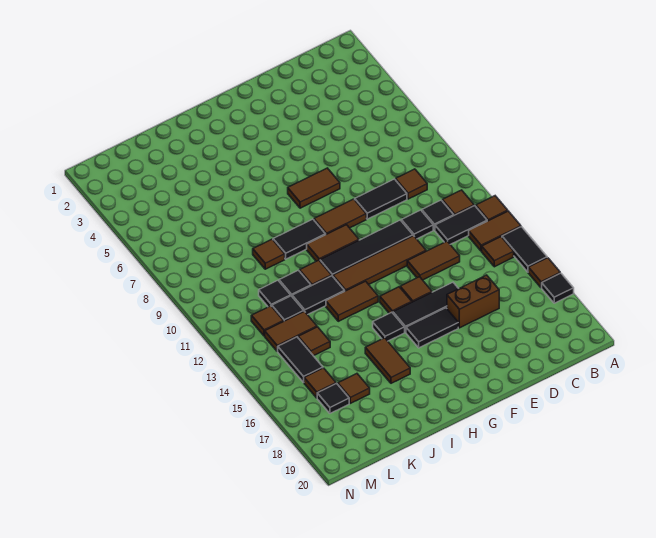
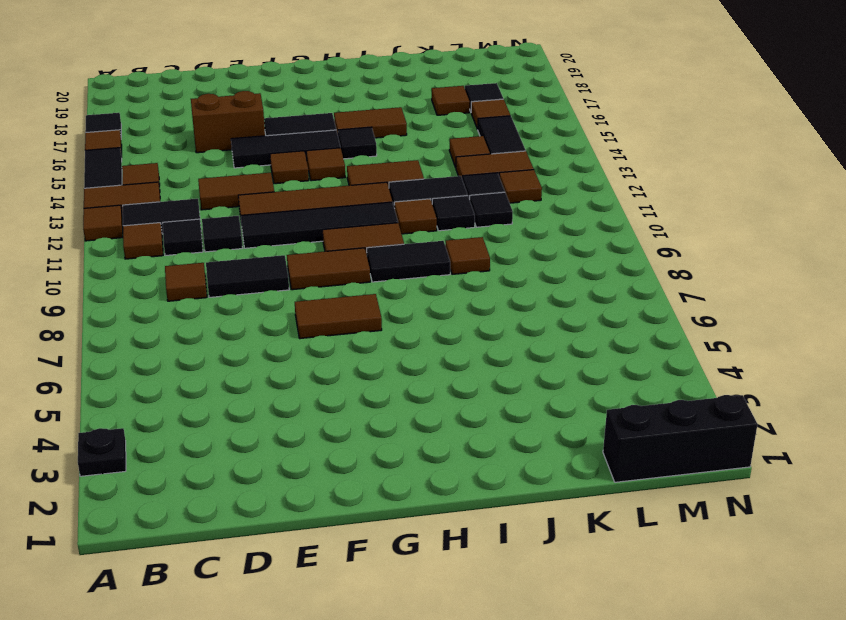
none -> black 1x1 plate [78,428,126,476]
brown 1x2 tile [365,338,410,383] -> brown 1x2 tile turned to [334,107,407,138]
none -> black 1x3 brick [603,395,758,482]

